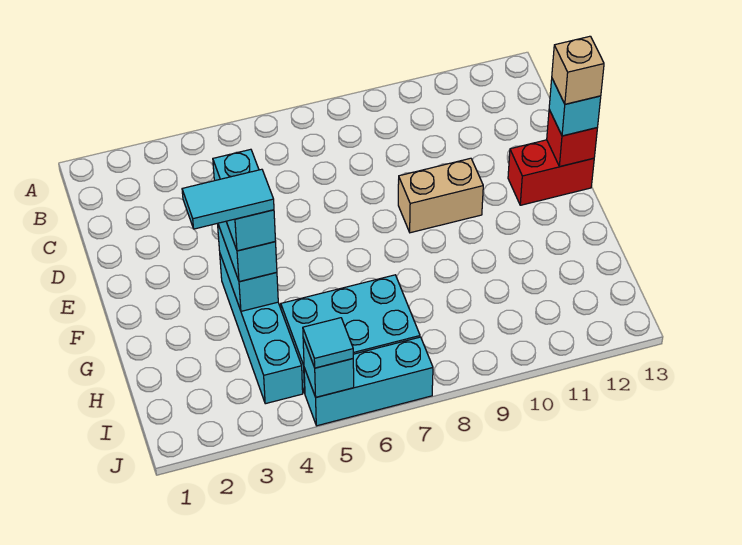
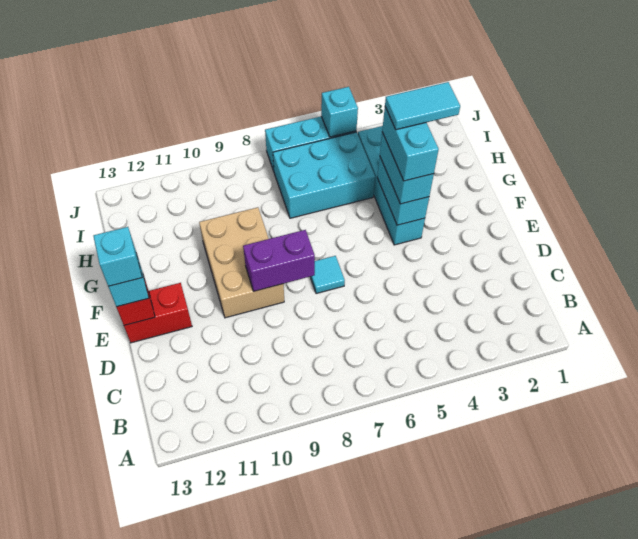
none -> purple 1x2 brick [243,230,315,291]
tan 1x2 brick [398,158,483,233] -> tan 2x3 brick [199,207,284,318]
tan 1x1 brick [552,36,604,104] -> cyan 1x1 brick [93,227,142,286]
cyan 1x1 tile [303,318,353,368] -> cyan 1x1 tile moved to [310,256,345,294]

